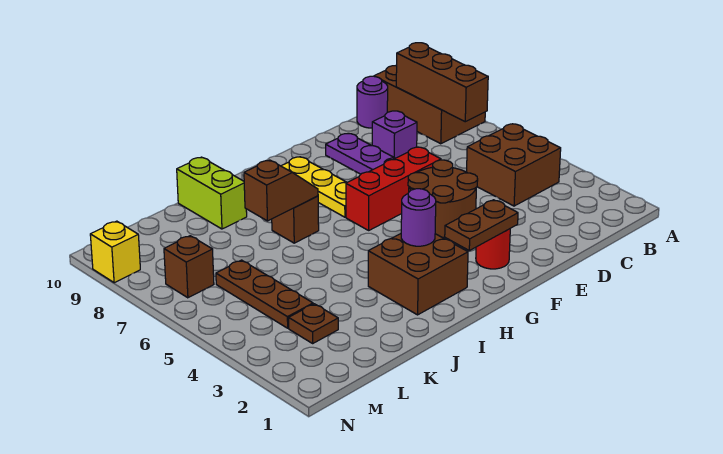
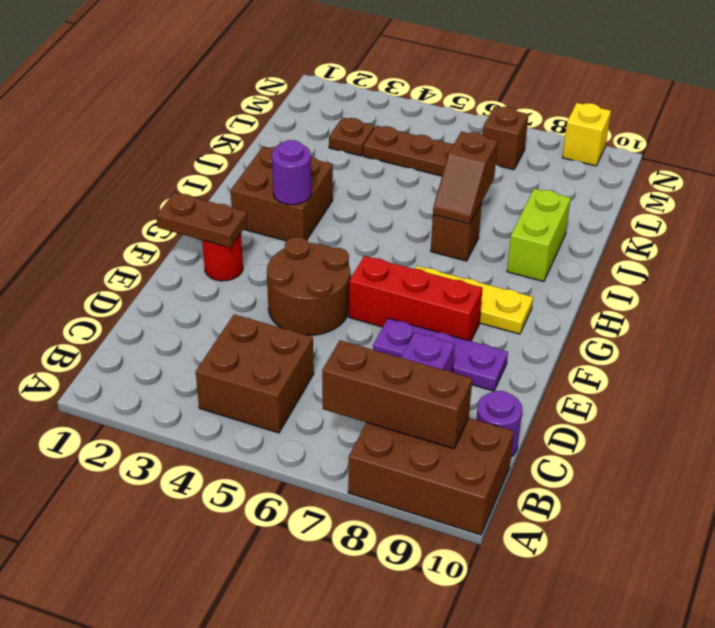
red 1x3 brick [346,147,441,230] -> red 1x3 brick turned to [349,256,483,341]
brown 1x2 plate [445,200,518,251] -> brown 1x2 plate turned to [156,192,247,248]
lime 1x2 brick [177,157,247,229] -> lime 1x2 brick turned to [507,189,571,282]

